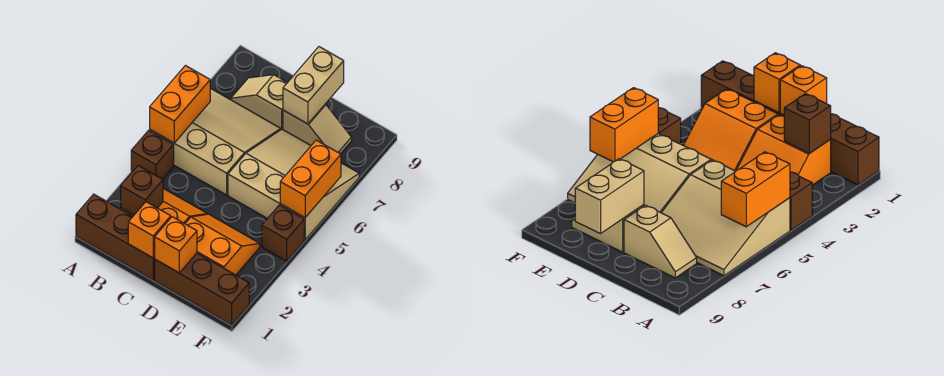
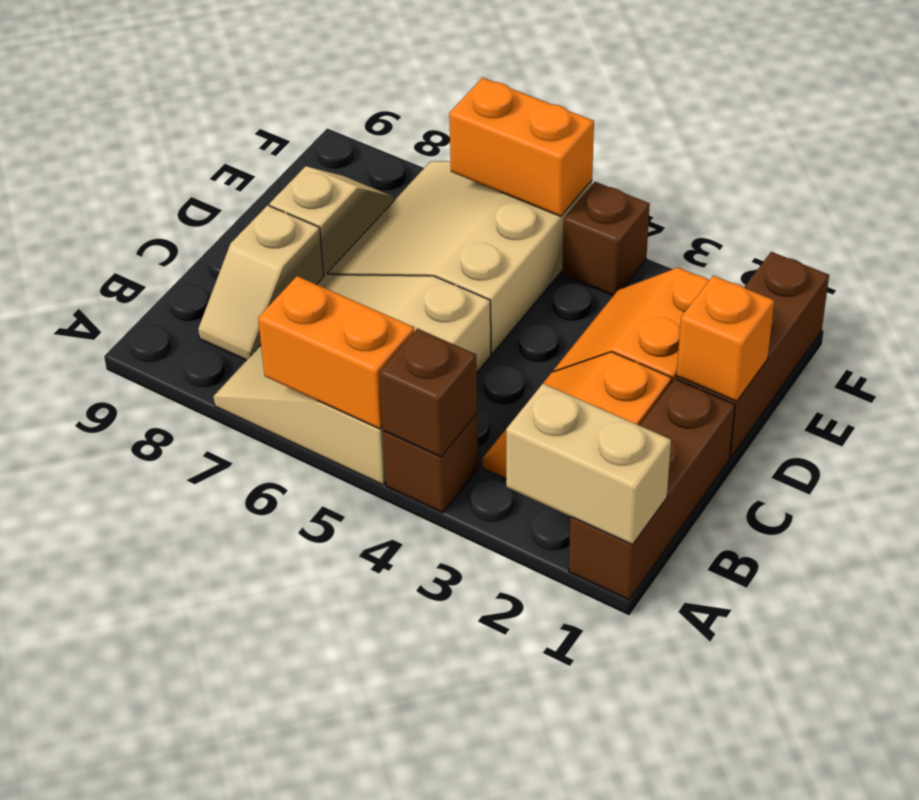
brown 1x1 brick [121,166,163,215] -> brown 1x1 brick moved to [379,329,477,457]
orange 1x1 brick [128,202,171,258] -> none
tan 1x2 brick [283,47,344,124] -> tan 1x2 brick moved to [506,384,671,545]

